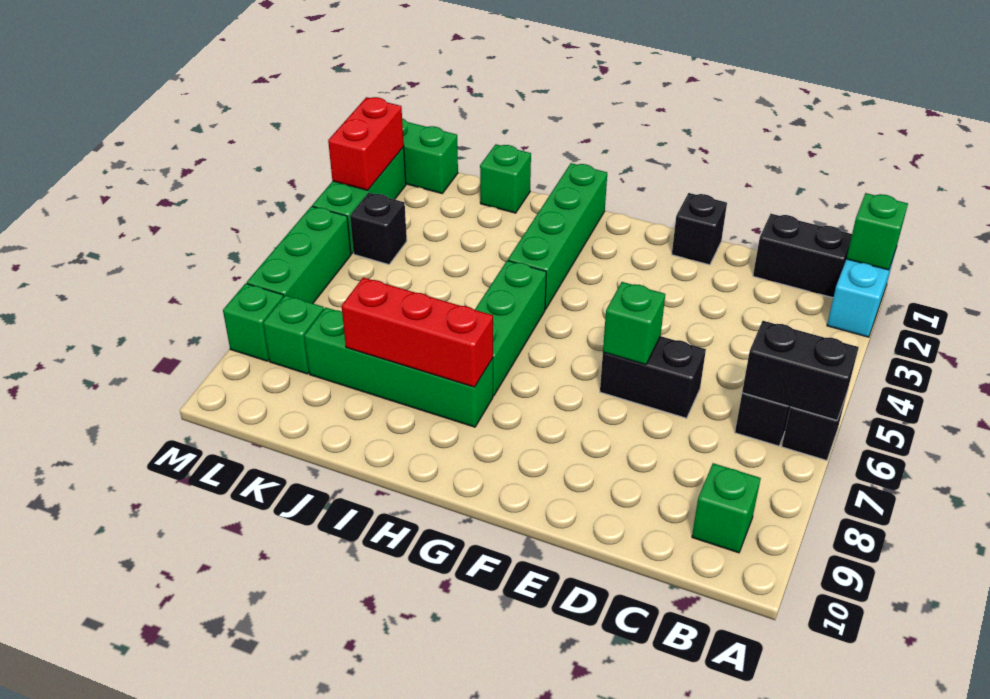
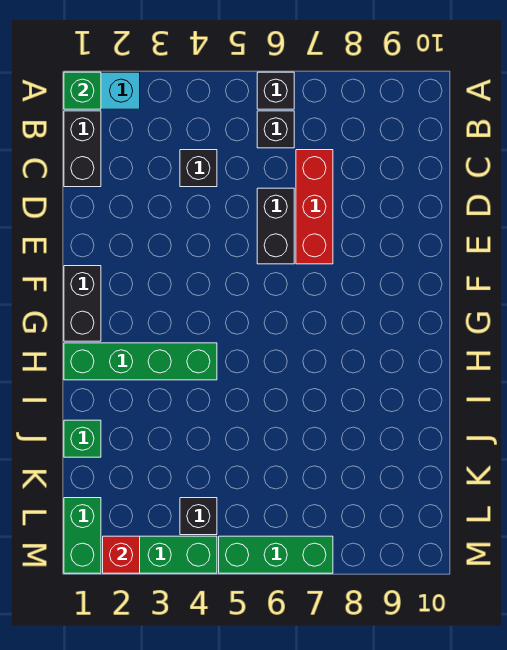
black 1x2 brick [742,321,859,420] -> black 1x2 brick moved to [64,266,101,341]
green 1x1 brick [692,463,761,553] -> none
black 1x1 brick [672,193,727,265] -> black 1x1 brick moved to [180,150,217,187]
green 1x1 brick [603,282,665,365] -> none
green 1x3 brick [475,261,546,396] -> none
green 1x4 brick [304,307,493,427] -> none
red 1x3 brick [342,278,493,387] -> red 1x3 brick moved to [296,150,333,264]
green 1x1 brick [263,295,324,374] -> none
red 1x2 brick [328,97,404,190] -> red 1x1 brick [103,536,140,573]
green 1x1 brick [223,283,284,361] -> none

